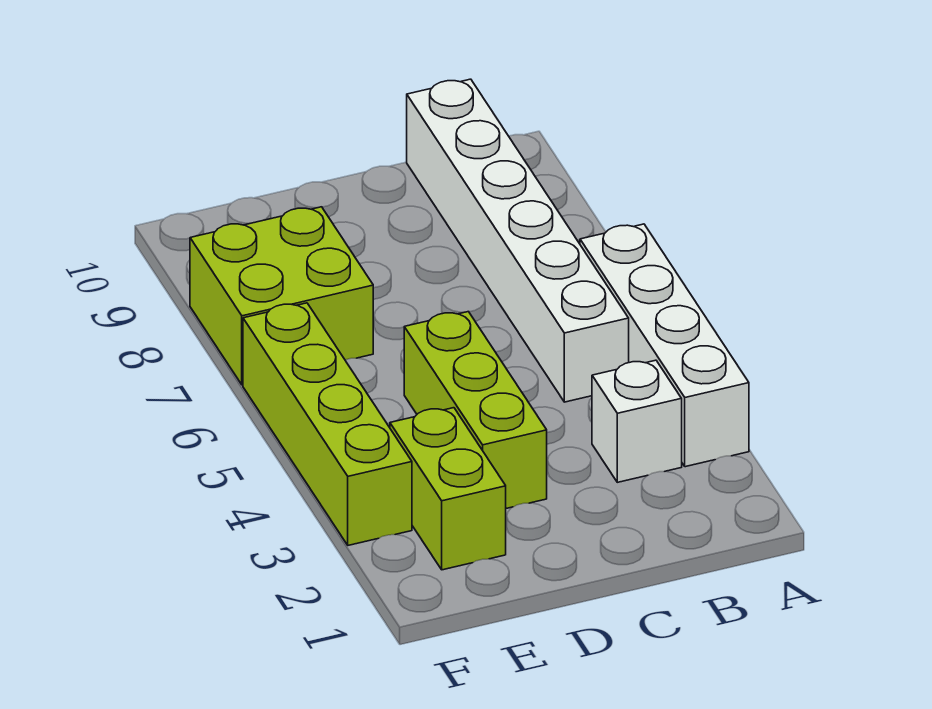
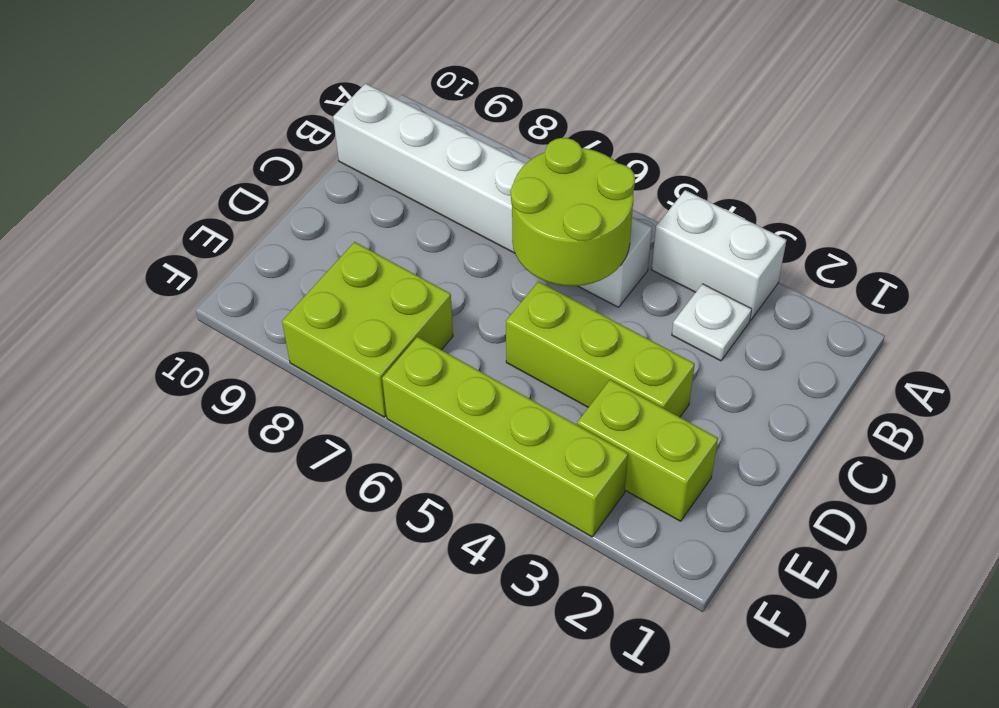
white 1x4 brick [580,224,749,467] -> white 1x2 brick [652,190,786,320]
white 1x1 brick [592,360,682,482] -> white 1x1 plate [672,284,752,361]
none -> lime 2x2 round brick [511,138,635,286]

